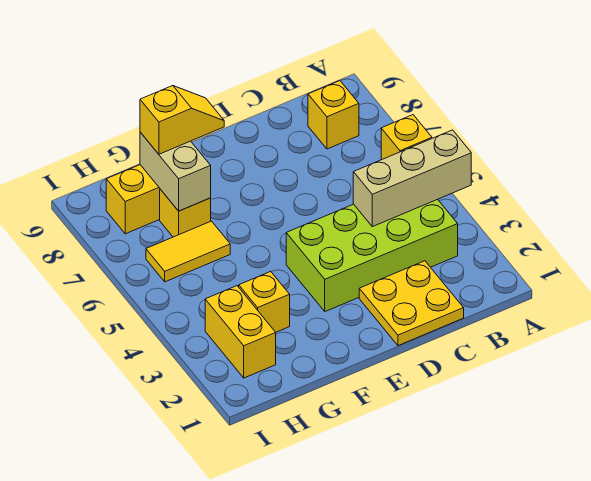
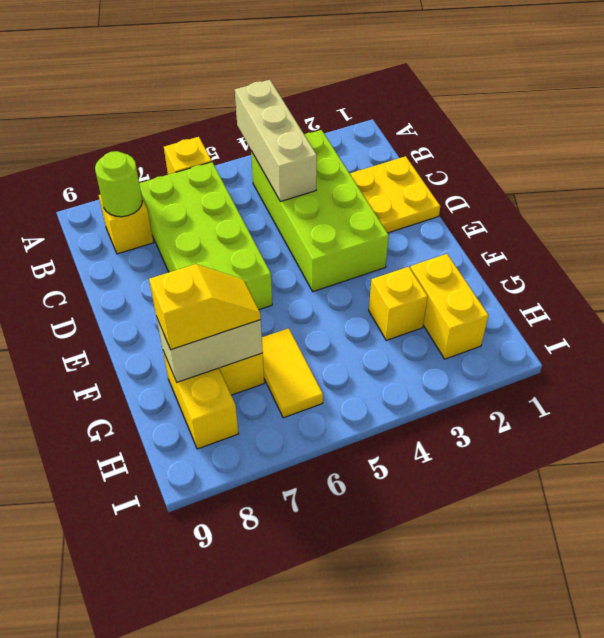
none -> lime 2x4 brick [139,162,272,310]
none -> lime 1x1 round brick [95,151,142,217]
yellow 1x2 slope [140,86,224,154] -> yellow 1x2 slope turned to [149,264,261,350]
yellow 1x2 brick [205,286,276,378] -> yellow 1x2 brick turned to [410,254,489,359]

